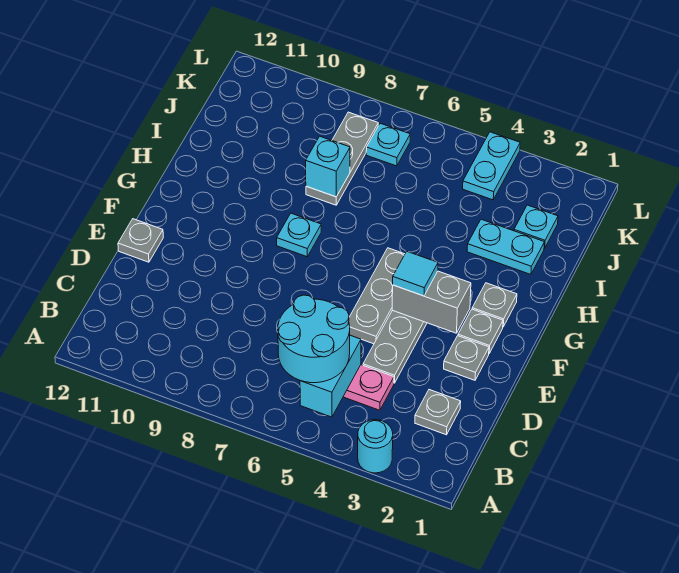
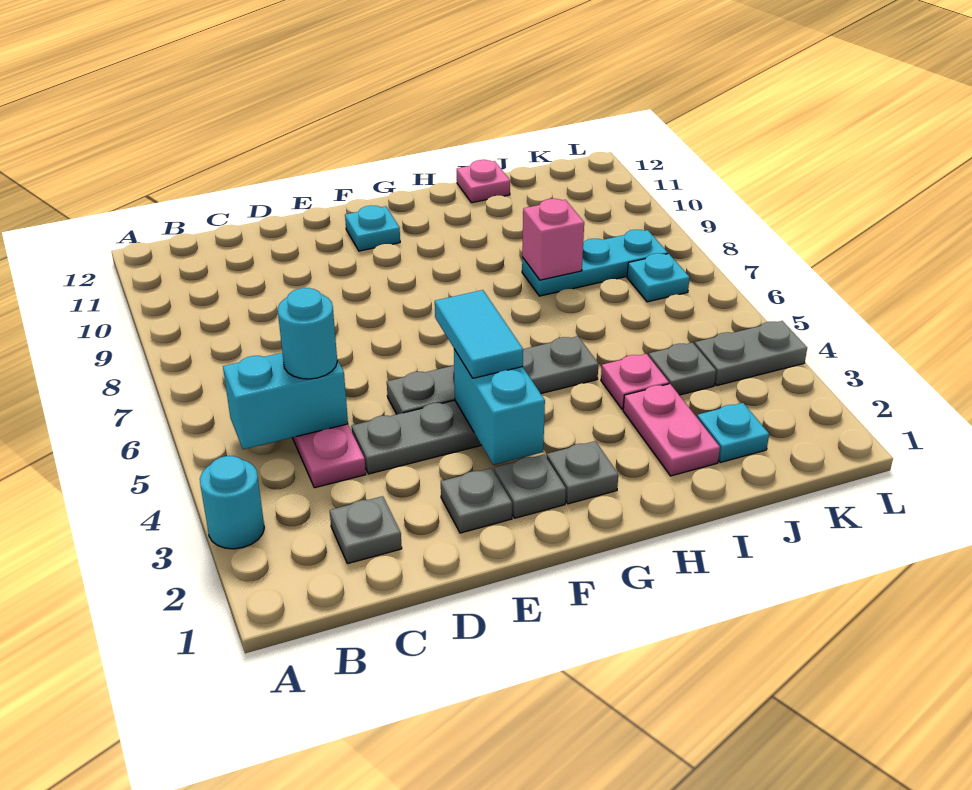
cyan 2x2 round brick [278,295,350,383] -> cyan 1x1 round brick [278,288,337,379]
grey 1x3 plate [349,248,405,344] -> grey 1x4 plate [387,336,598,414]
grey 1x1 plate [118,219,163,262] -> grey 1x1 plate moved to [649,343,716,395]
grey 1x2 brick [392,271,471,333] -> cyan 1x2 brick [454,349,545,465]
cyan 1x1 tile [393,251,438,296] -> cyan 1x2 tile [435,290,523,378]
cyan 1x1 plate [277,213,321,257] -> cyan 1x1 plate moved to [345,206,400,251]
cyan 1x2 plate [467,219,544,274] -> pink 1x2 plate [623,384,720,476]
none -> pink 1x1 plate [601,354,669,410]
grey 1x3 plate [306,112,378,205] -> cyan 1x3 plate [522,230,668,296]
cyan 1x1 brick [306,136,350,197] -> pink 1x1 brick [522,199,584,280]
none -> pink 1x1 plate [457,160,510,203]
cyan 1x2 plate [463,132,520,200] -> grey 1x2 plate [695,321,807,386]

